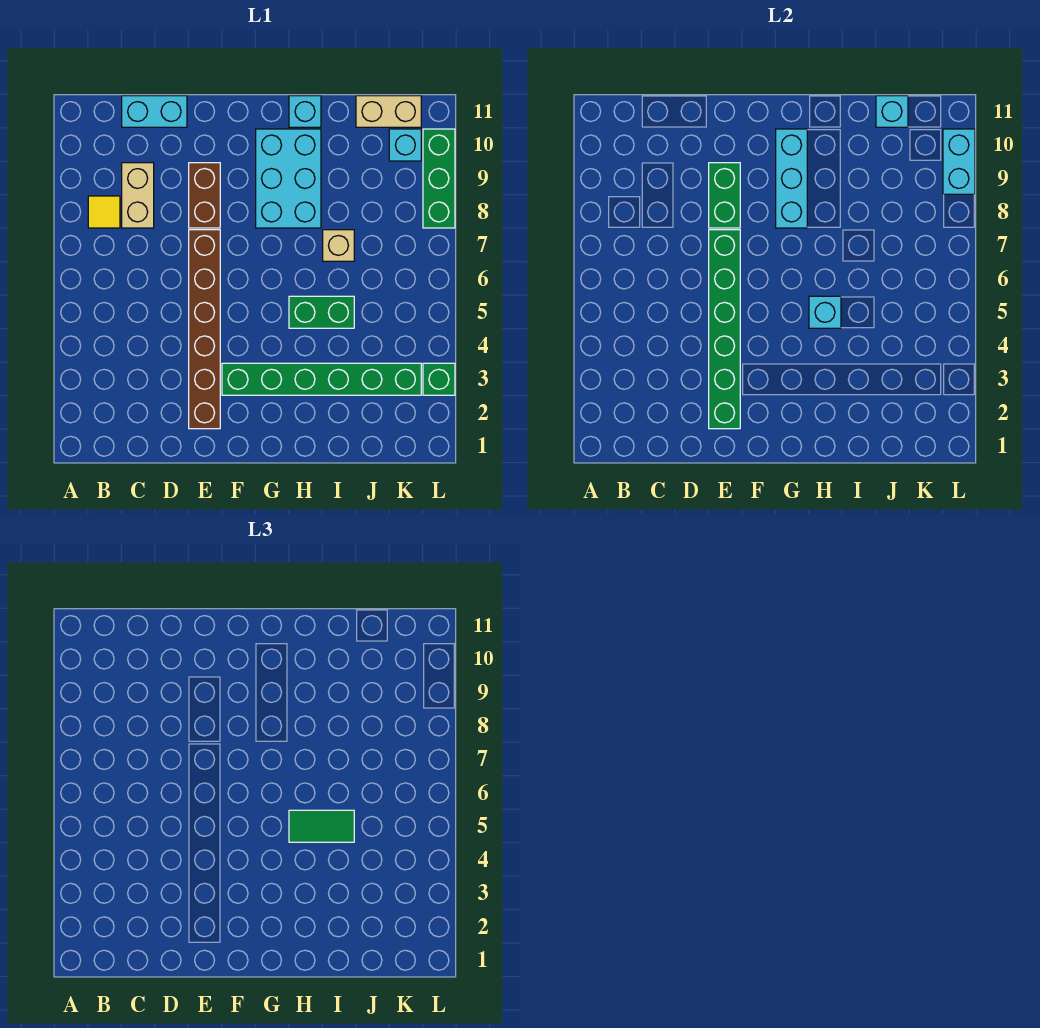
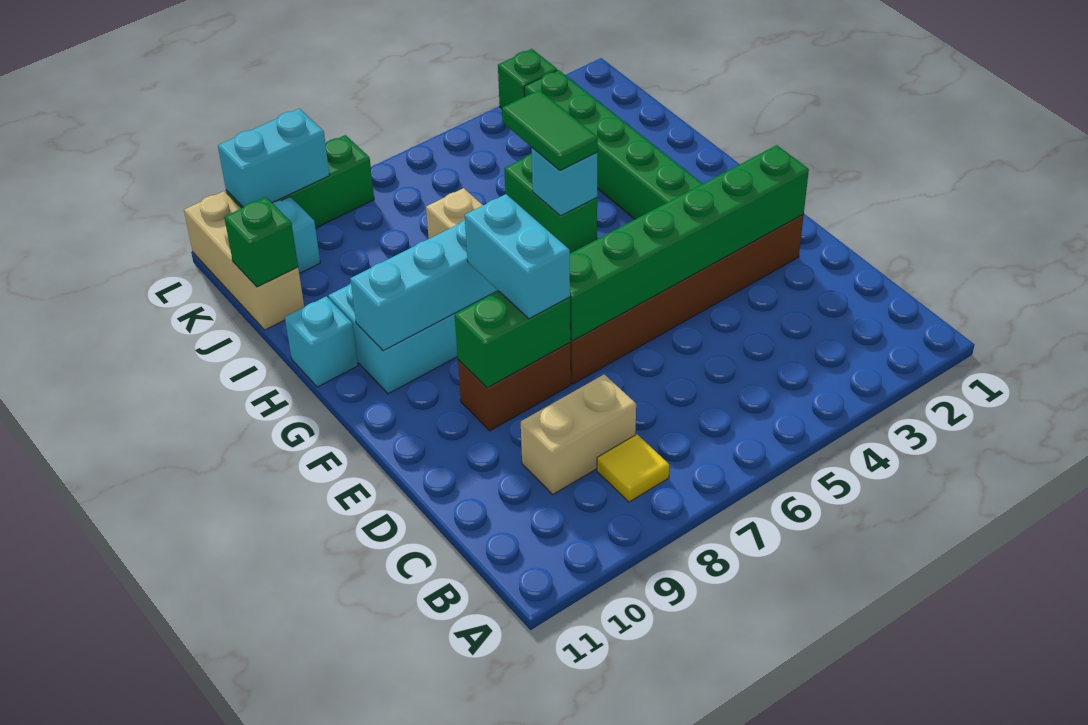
cyan 1x2 brick [122,96,187,127] -> cyan 1x2 brick moved to [465,194,570,319]
tan 1x2 brick [356,96,421,127] -> tan 1x3 brick [184,191,304,330]
cyan 1x1 brick [876,96,908,127] -> green 1x1 brick [224,197,298,287]

